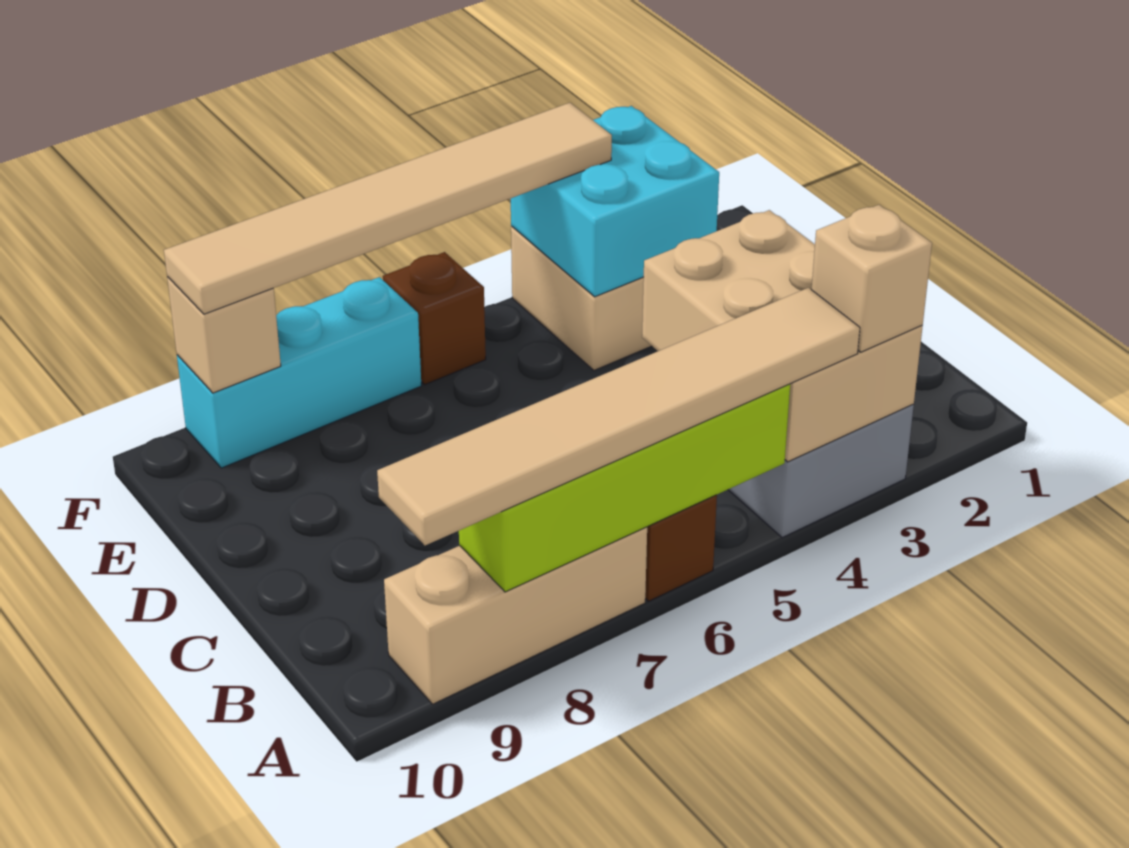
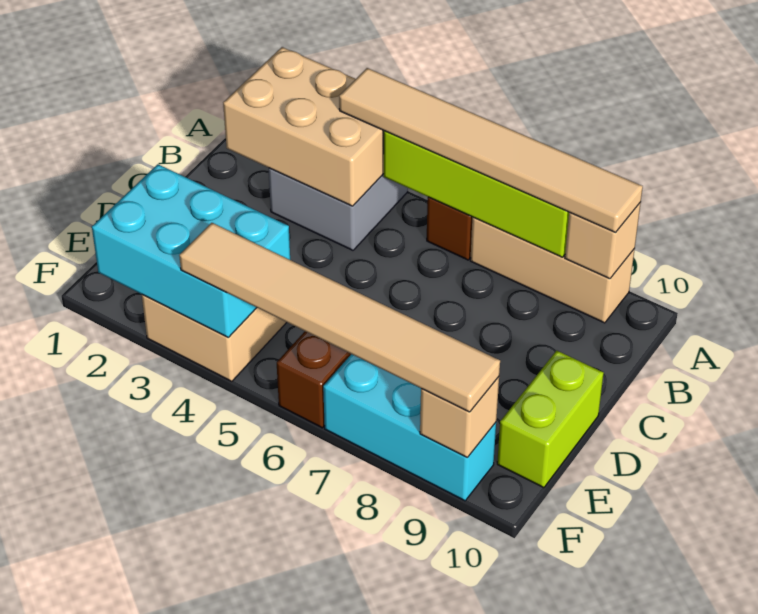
tan 2x3 brick [642,210,923,462] -> tan 2x3 brick turned to [223,47,384,206]
tan 1x1 brick [811,205,932,352] -> tan 1x1 brick moved to [565,202,641,279]
none -> lime 1x2 brick [497,351,604,488]
cyan 2x2 brick [511,106,719,297] -> cyan 2x3 brick [92,164,290,338]

